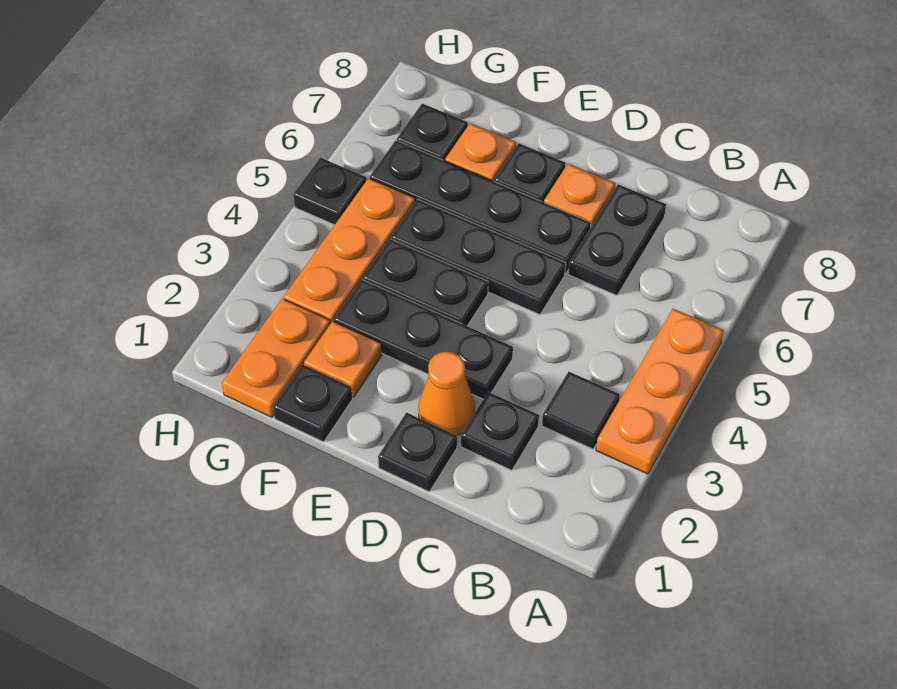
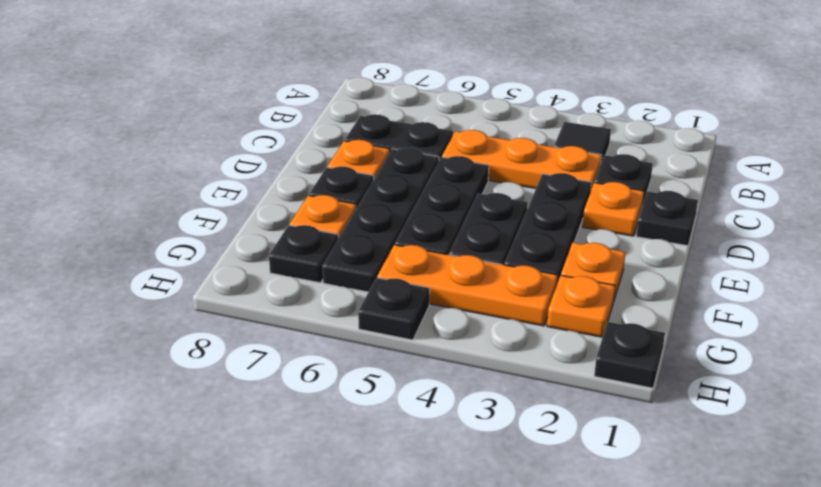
orange 1x3 plate [596,309,724,474] -> orange 1x3 plate moved to [442,130,601,189]
orange 1x1 cone [418,352,475,435] -> orange 1x1 plate [583,182,644,236]
black 1x1 plate [273,365,352,442] -> black 1x1 plate moved to [594,322,665,388]
orange 1x2 plate [222,299,330,417] -> orange 1x1 plate [547,275,615,337]

